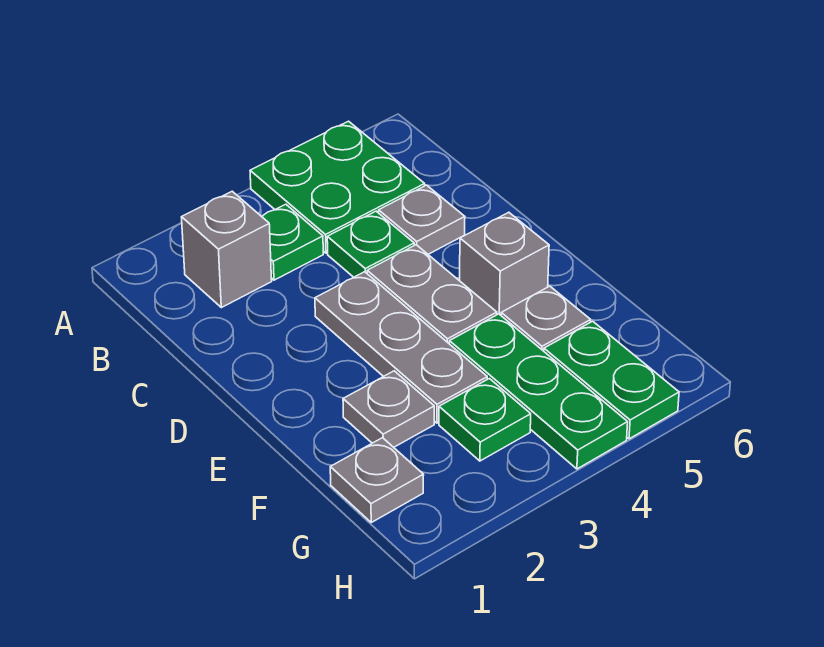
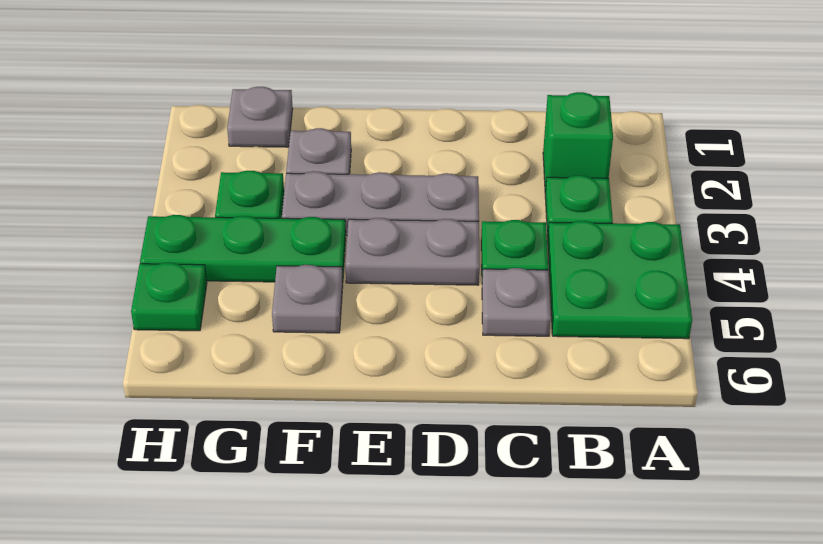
grey 1x1 brick [182,191,272,308] -> green 1x1 brick [543,92,613,193]
grey 1x1 brick [460,212,549,315] -> none
green 1x2 plate [544,321,679,439] -> green 1x1 plate [131,263,207,331]

